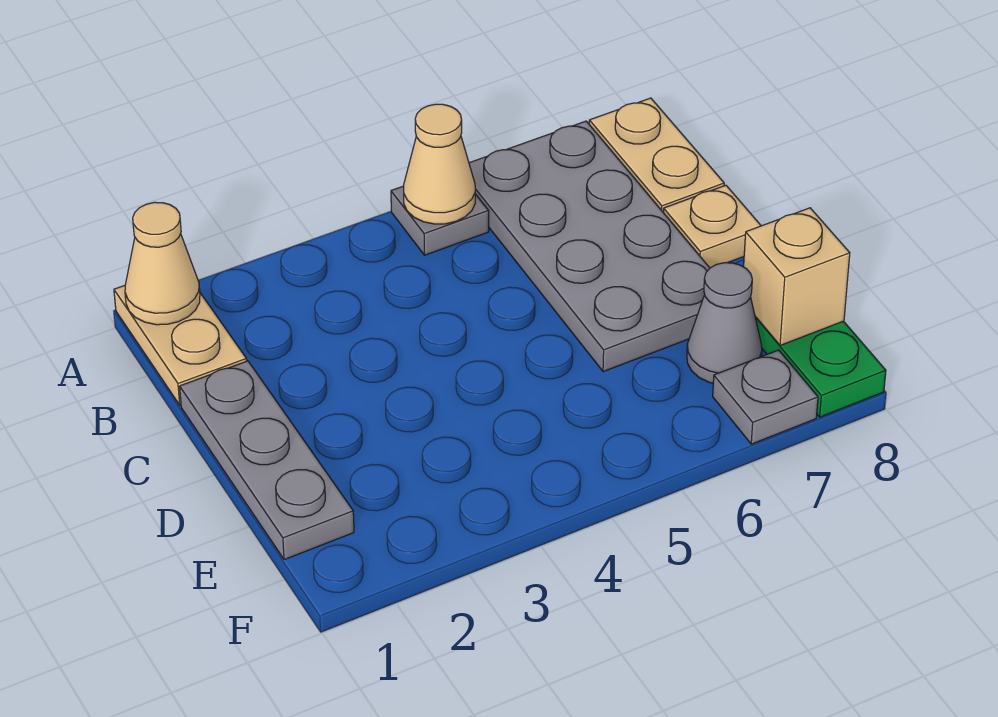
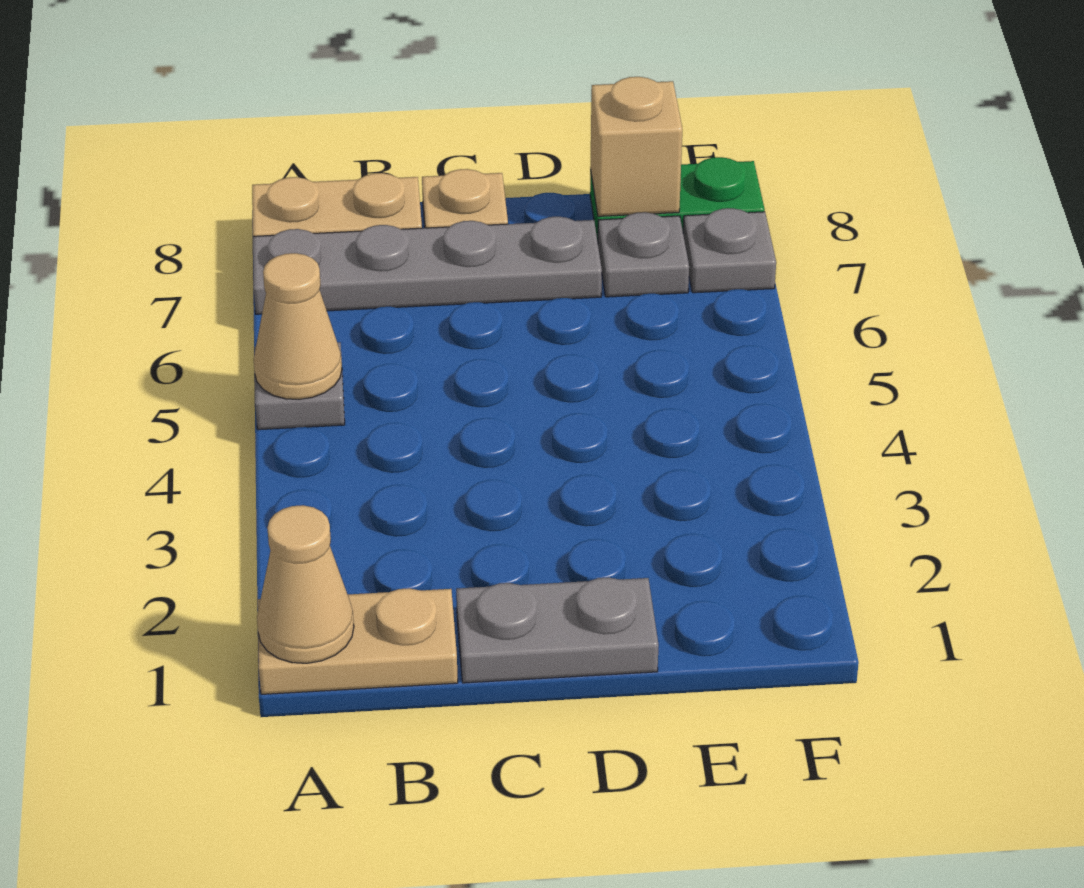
grey 2x4 plate [469,121,710,372] -> grey 1x4 plate [253,217,602,314]
grey 1x3 plate [180,361,354,560] -> grey 1x2 plate [456,577,659,683]
grey 1x1 cone [687,263,762,383] -> grey 1x1 plate [598,212,689,297]

